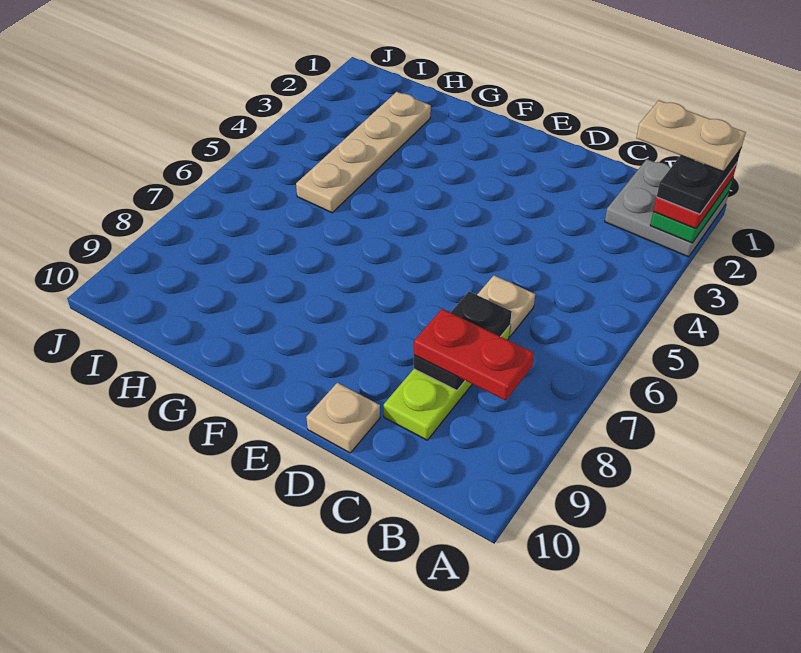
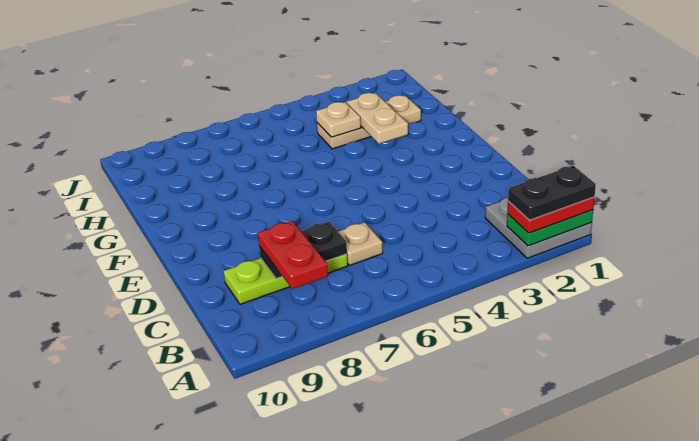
tan 1x2 plate [636,100,746,172] -> tan 1x2 plate moved to [347,93,408,144]
tan 1x1 plate [306,383,380,453] -> tan 1x1 plate moved to [316,102,361,137]
tan 1x4 plate [296,92,431,213] -> tan 1x3 plate [317,95,421,149]

